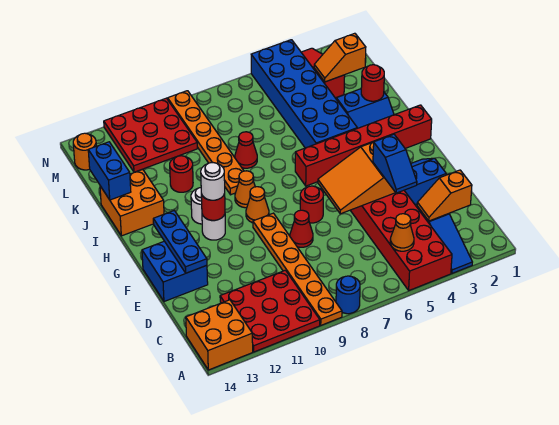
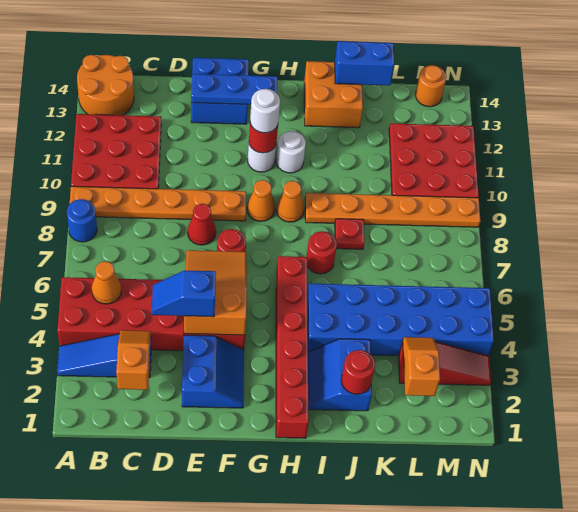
orange 2x2 brick [186,300,253,370] -> orange 2x2 round brick [77,55,134,115]
red 1x1 cone [235,132,257,168] -> red 1x1 plate [335,219,364,249]
red 1x1 round brick [170,156,193,192] -> red 1x1 round brick moved to [307,231,337,274]

